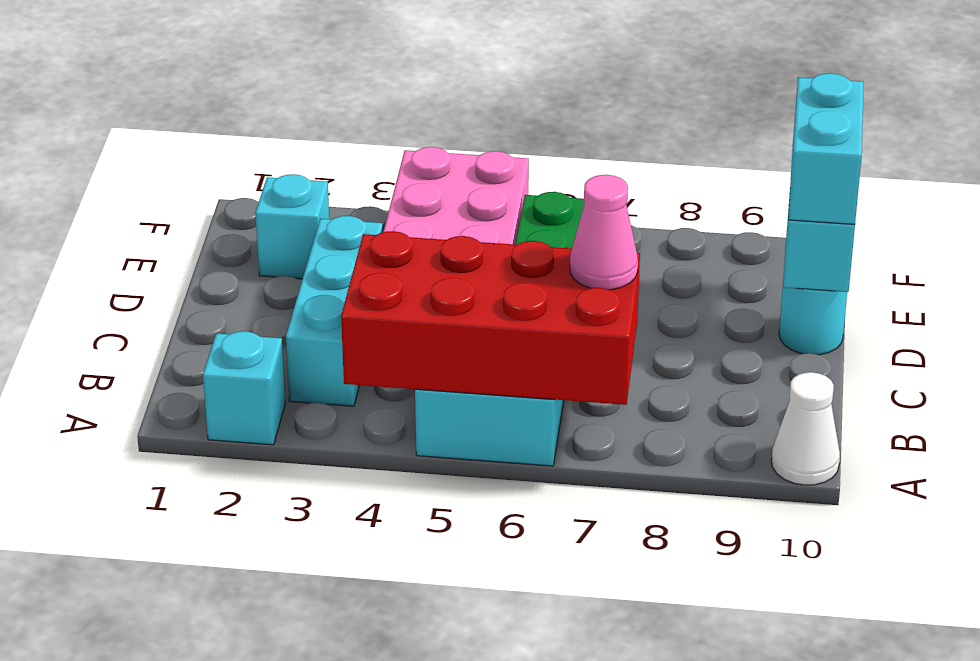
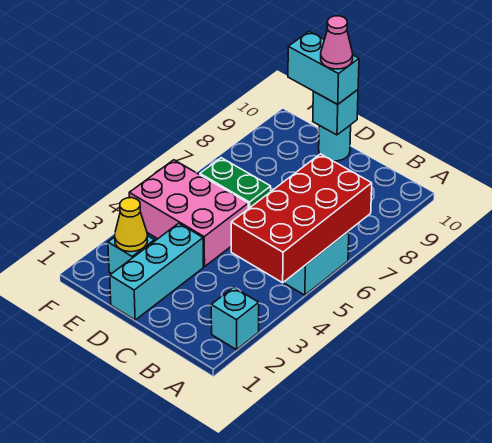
white 1x1 cone [771,372,840,485] -> none
cyan 1x3 brick [286,216,383,406] -> cyan 1x3 brick turned to [110,223,203,320]
pink 1x1 cone [570,175,638,290] -> pink 1x1 cone moved to [321,16,353,69]
none -> yellow 1x1 cone [115,198,148,252]

